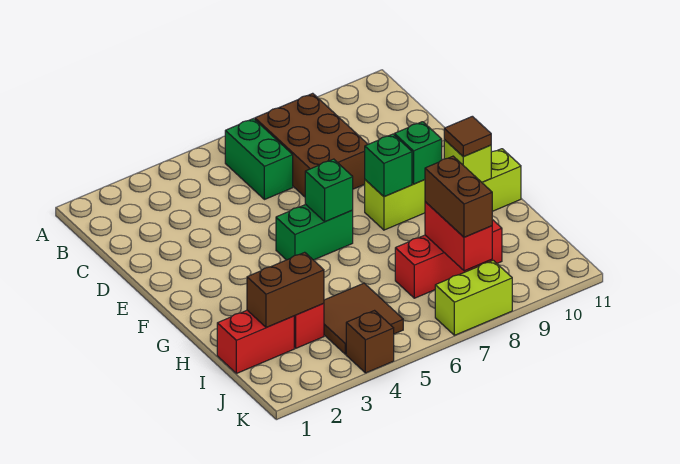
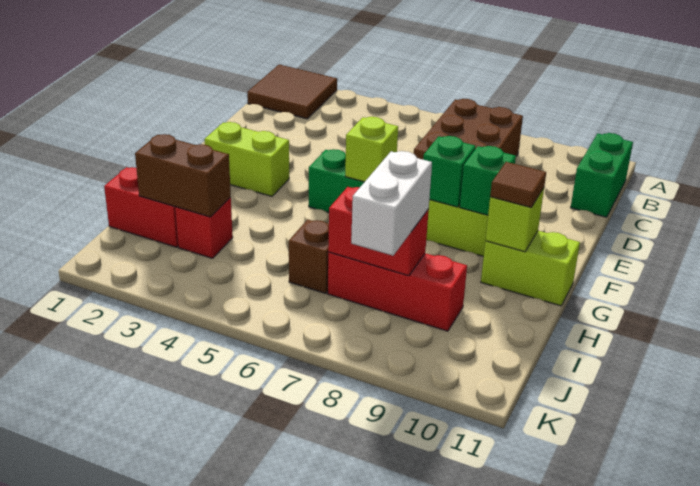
green 1x2 brick [225,119,293,200] -> green 1x2 brick moved to [571,133,633,217]
green 1x1 brick [305,159,353,222] -> lime 1x1 brick [345,117,398,182]
brown 2x2 tile [324,283,403,354] -> brown 2x2 tile moved to [247,64,337,119]
red 1x2 brick [425,202,492,271] -> red 1x2 brick turned to [328,187,429,276]
brown 1x2 brick [425,156,492,237] -> white 1x2 brick [351,151,432,256]
brown 1x1 brick [346,311,394,373] -> brown 1x1 brick moved to [289,219,329,293]
lime 1x2 brick [435,260,512,335] -> lime 1x2 brick moved to [204,122,289,196]

